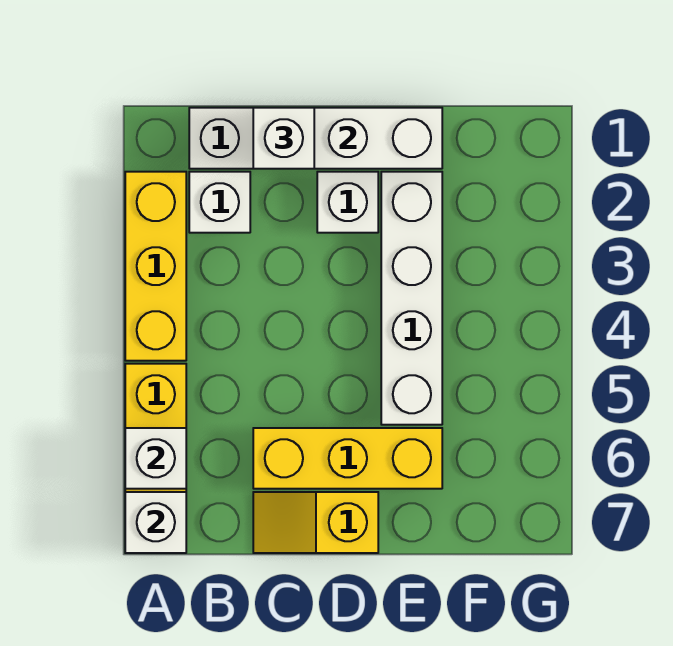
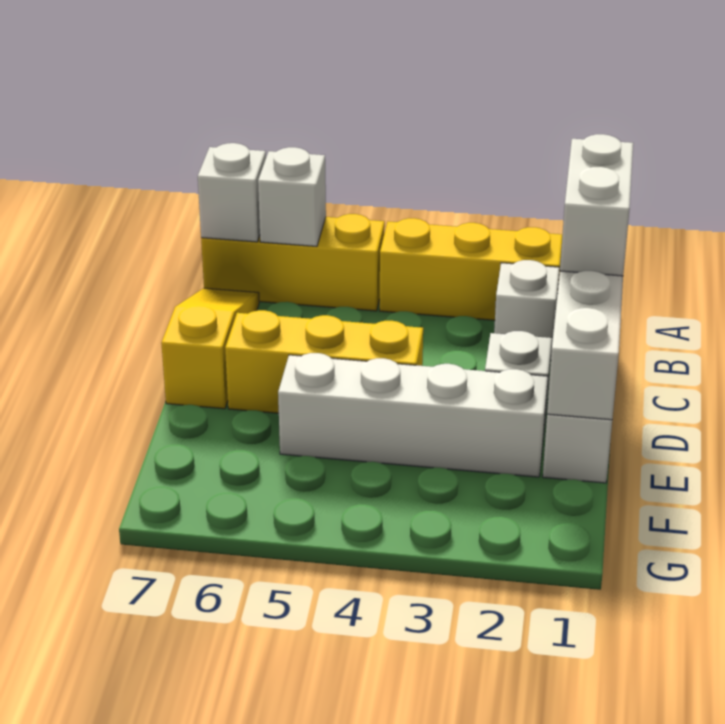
white 1x1 brick [253,108,314,169] -> white 1x2 brick [560,134,633,276]
yellow 1x3 brick [253,428,442,489] -> yellow 1x3 brick turned to [225,310,423,413]
yellow 1x2 slope [253,492,378,553] -> yellow 1x3 slope [161,288,259,409]

